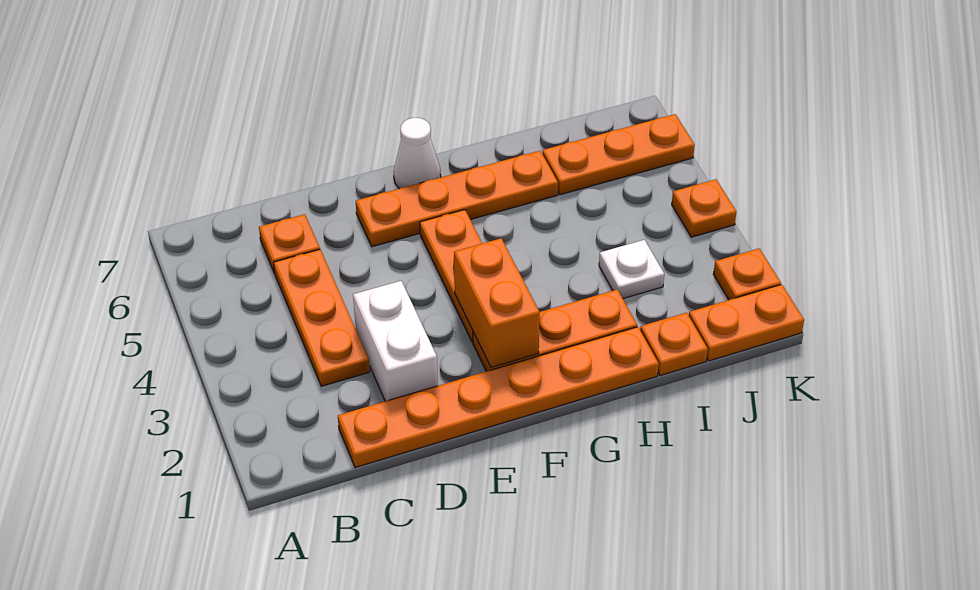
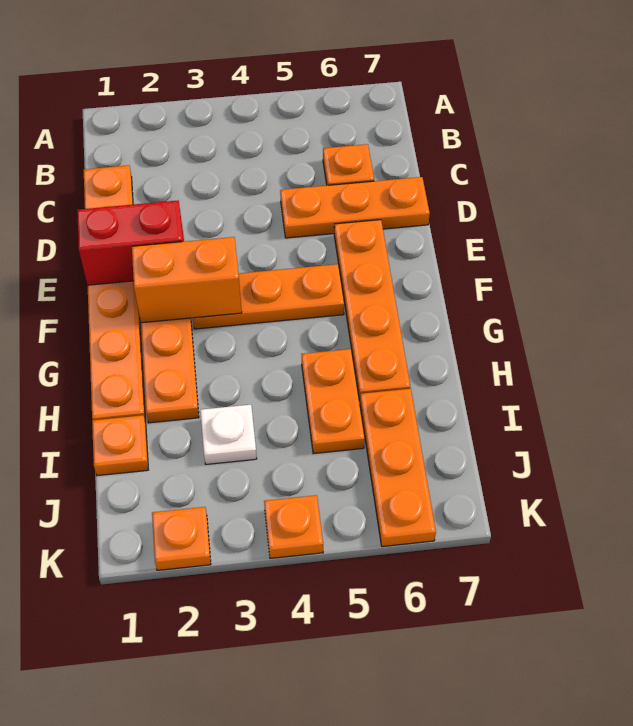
orange 1x3 plate [274,250,370,386] -> orange 1x3 plate moved to [280,177,430,238]
white 1x2 brick [353,281,438,401] -> none
none -> red 1x2 brick [77,201,184,285]
white 1x1 cone [394,118,441,189] -> none
orange 1x2 plate [689,285,804,361] -> orange 1x2 plate moved to [302,349,365,454]

